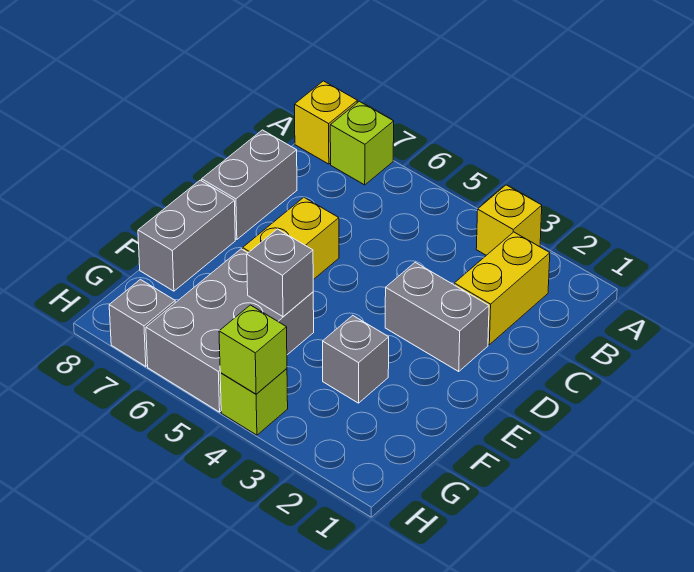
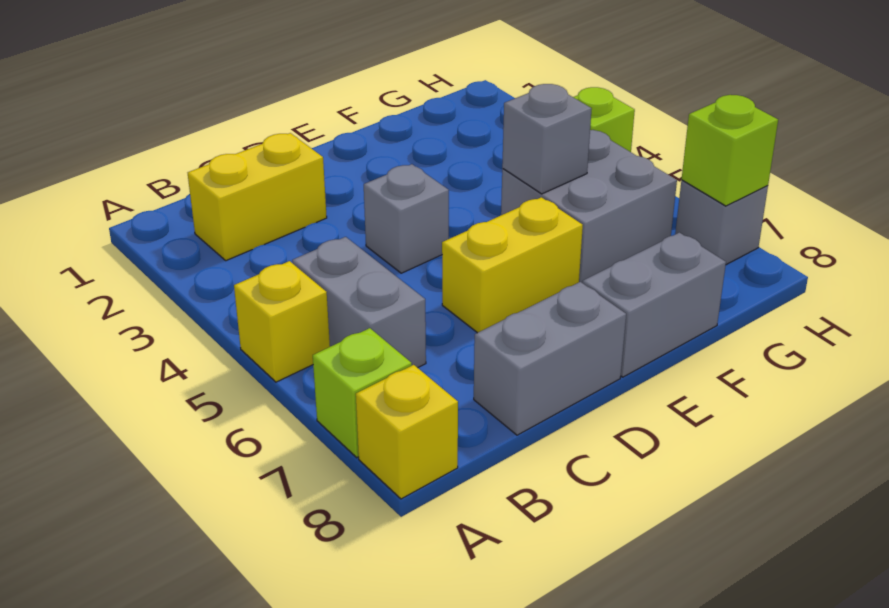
yellow 1x1 brick [476,185,542,255] -> yellow 1x1 brick moved to [234,261,330,382]
grey 1x2 brick [385,262,489,371] -> grey 1x2 brick moved to [292,237,426,368]
grey 1x1 brick [323,315,389,403] -> grey 1x1 brick moved to [364,164,449,273]
grey 2x3 brick [146,249,314,412] -> grey 2x2 brick [501,130,677,283]
lime 1x1 brick [219,305,287,394] -> lime 1x1 brick moved to [682,95,778,206]

